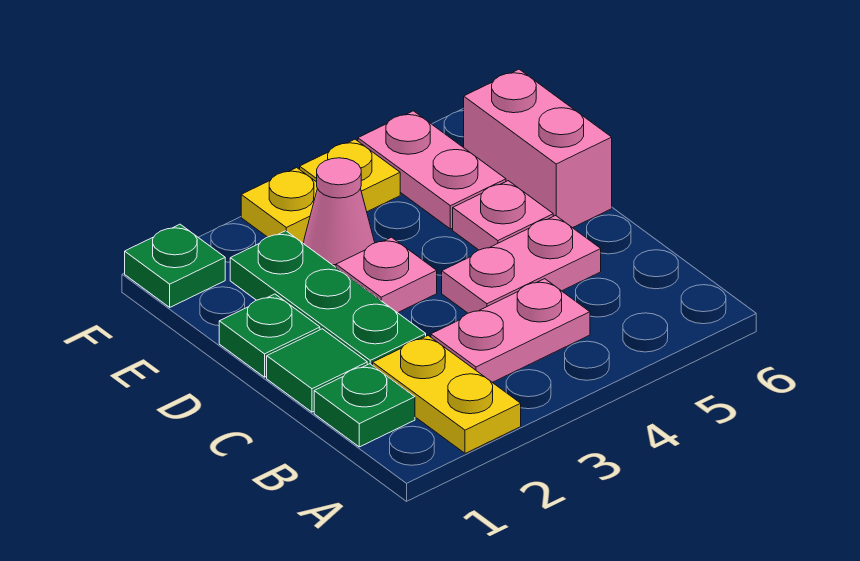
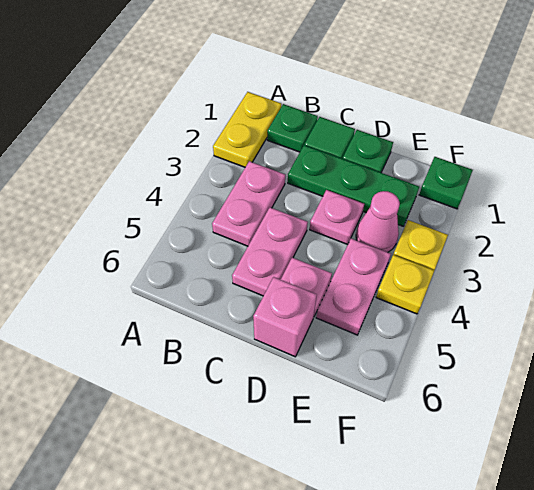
yellow 1x2 plate [373,336,521,453] -> yellow 1x2 plate turned to [213,92,281,167]
pink 1x2 brick [464,69,612,228] -> pink 1x1 brick [253,277,316,357]
pink 1x2 plate [358,111,506,229] -> pink 1x2 plate turned to [316,239,391,335]

